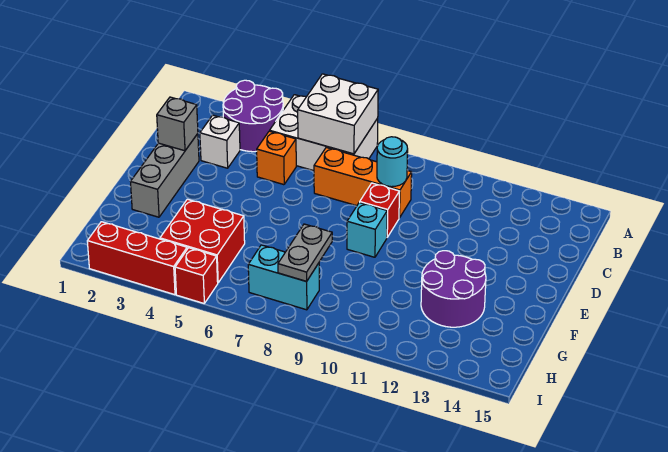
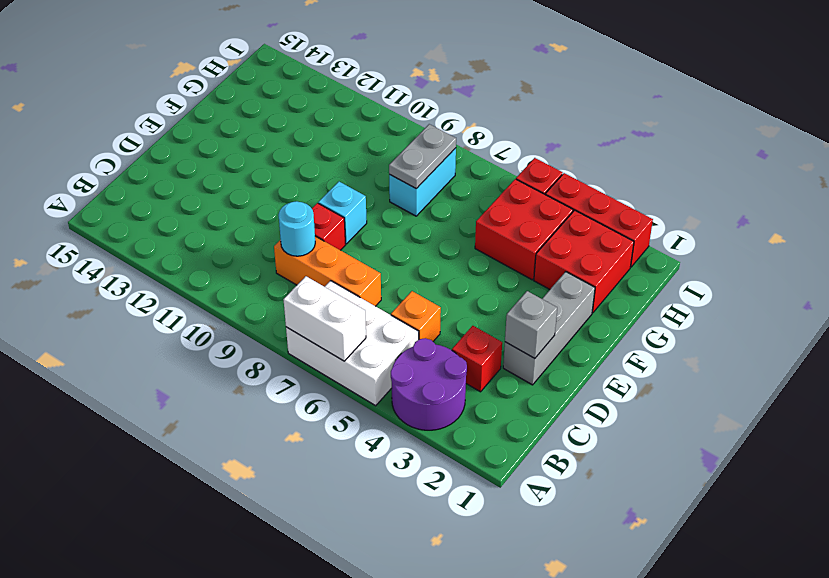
white 2x2 brick [298,74,378,154] -> white 1x2 brick [283,276,366,361]
white 1x1 brick [200,115,240,168] -> red 1x1 brick [452,326,502,392]
purple 2x2 round brick [421,251,486,327] -> none
none -> red 2x2 brick [534,210,634,313]
cyan 1x2 brick [248,245,319,310] -> cyan 1x2 brick turned to [389,148,456,216]

